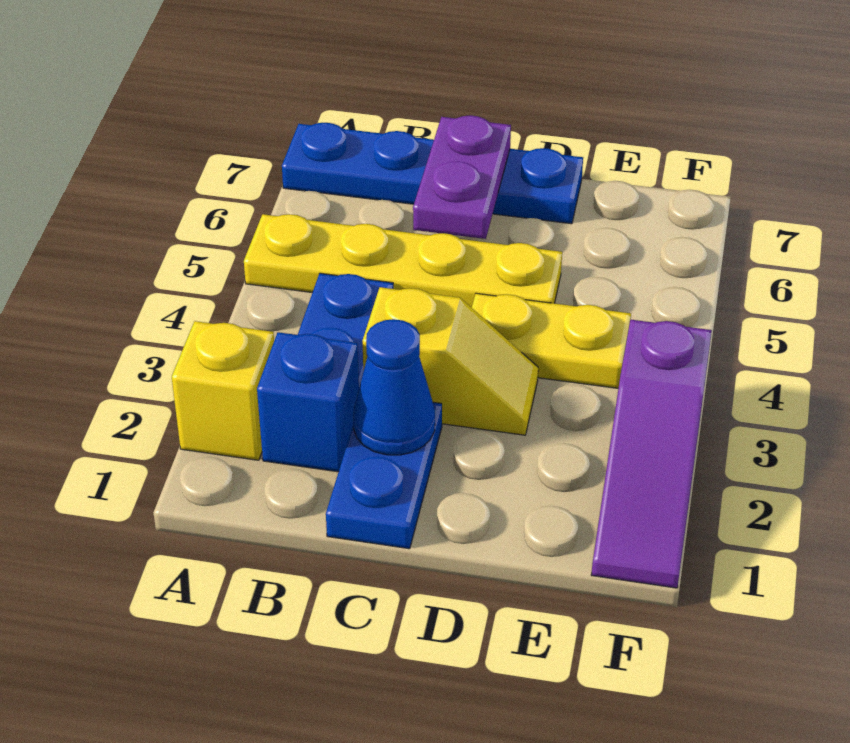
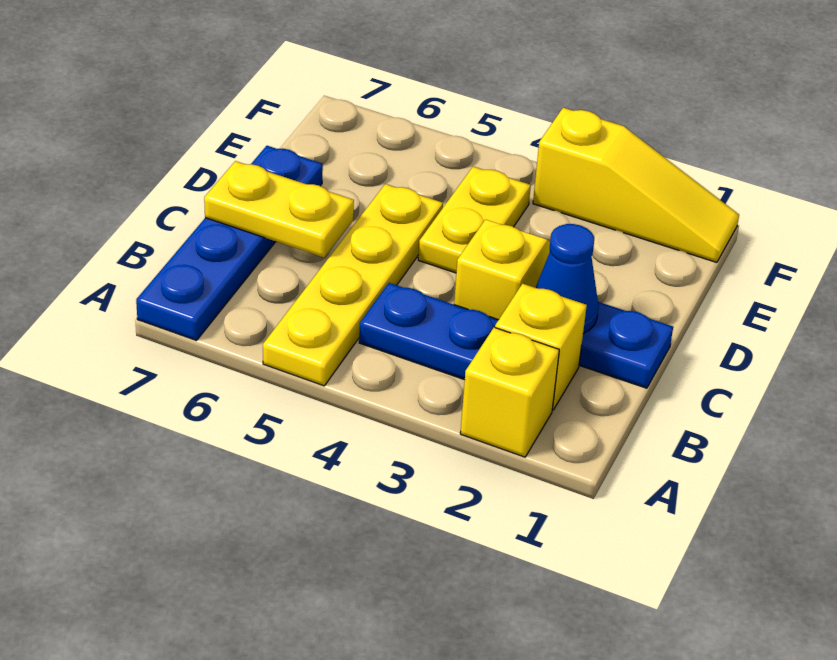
blue 1x1 brick [257,332,359,472] -> yellow 1x1 brick [495,284,587,410]
purple 1x2 plate [413,115,511,239] -> yellow 1x2 plate [204,161,354,258]
purple 1x3 slope [591,320,712,588] -> yellow 1x3 slope [533,108,739,262]

